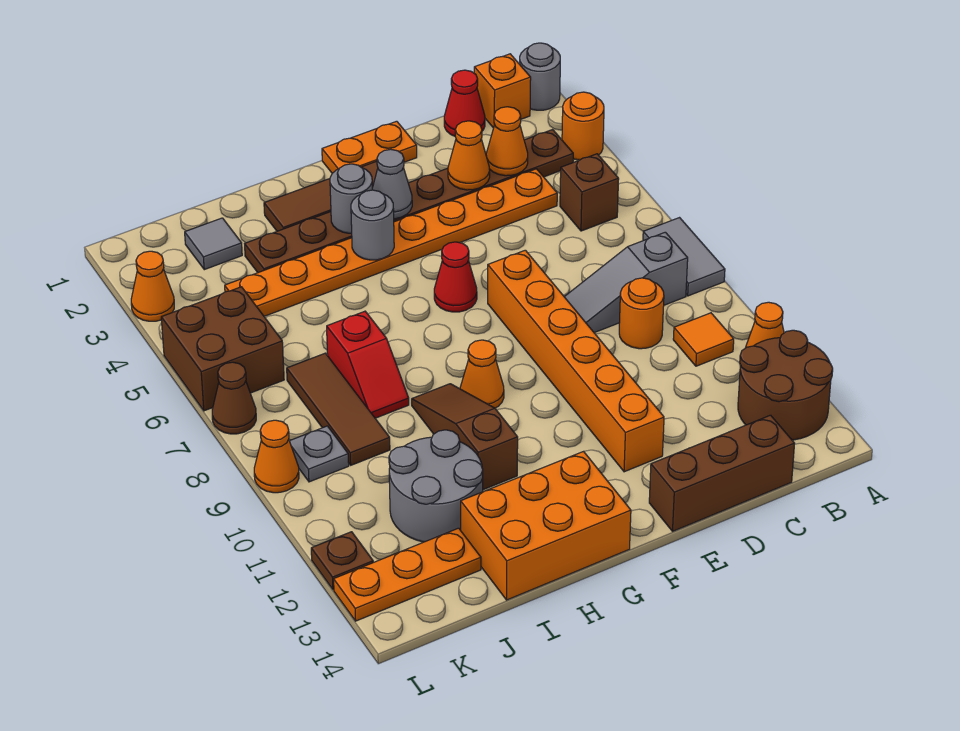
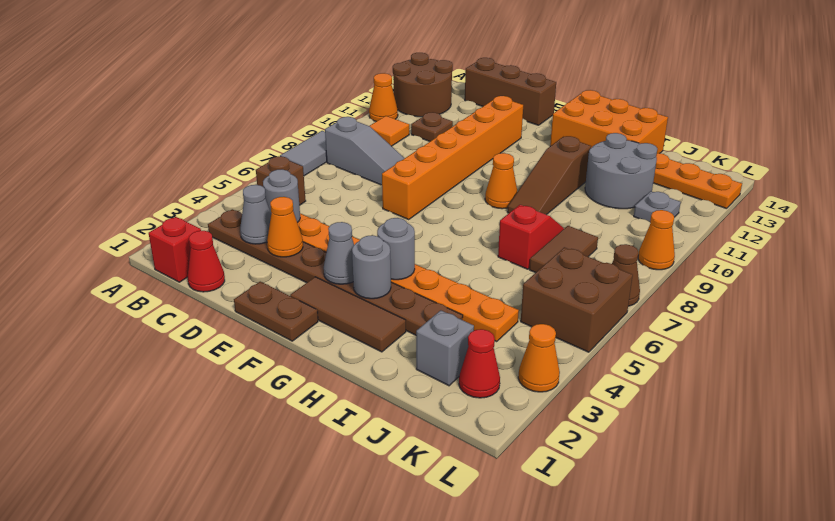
grey 1x1 round brick [520,43,560,110] -> grey 1x1 round brick moved to [263,169,300,223]
orange 1x1 round brick [562,92,604,160] -> none
orange 1x1 brick [474,54,531,128] -> red 1x1 brick [149,217,201,282]
orange 1x1 cone [486,107,528,176] -> grey 1x1 cone [240,185,271,244]
orange 1x1 round brick [619,278,664,349] -> none
orange 1x2 plate [322,121,417,173] -> brown 1x2 plate [234,282,318,341]
red 1x1 cone [434,242,477,312] -> red 1x1 cone moved to [459,329,500,398]
grey 1x1 tile [185,218,242,270] -> grey 1x1 brick [416,310,474,386]
brown 1x3 tile [287,353,390,465] -> brown 1x2 tile [529,226,598,273]
grey 1x1 plate [290,426,349,482] -> grey 1x1 plate moved to [634,191,681,222]
brown 1x1 plate [311,532,373,590] -> brown 1x1 plate moved to [411,112,453,141]

